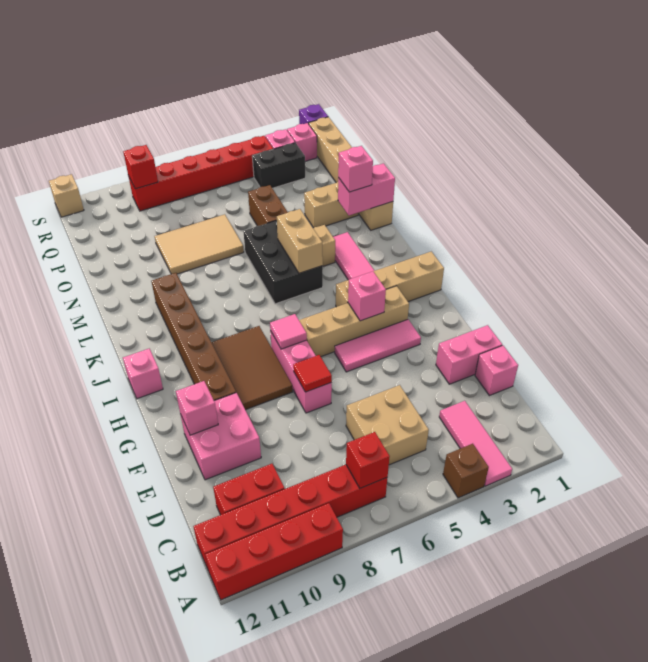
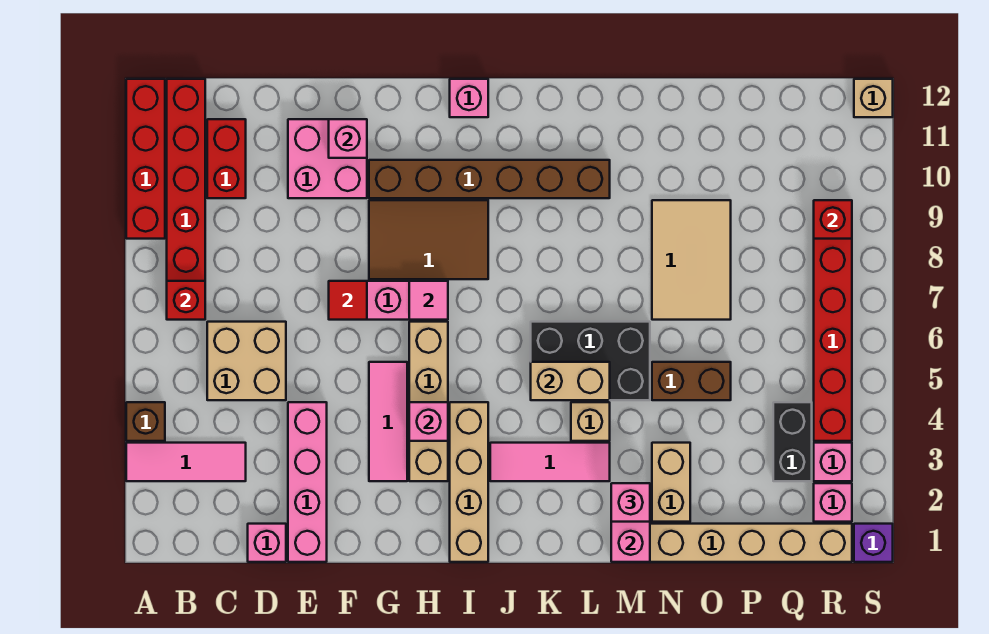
pink 1x2 brick [436,325,502,384] -> pink 1x4 brick [288,402,327,562]

